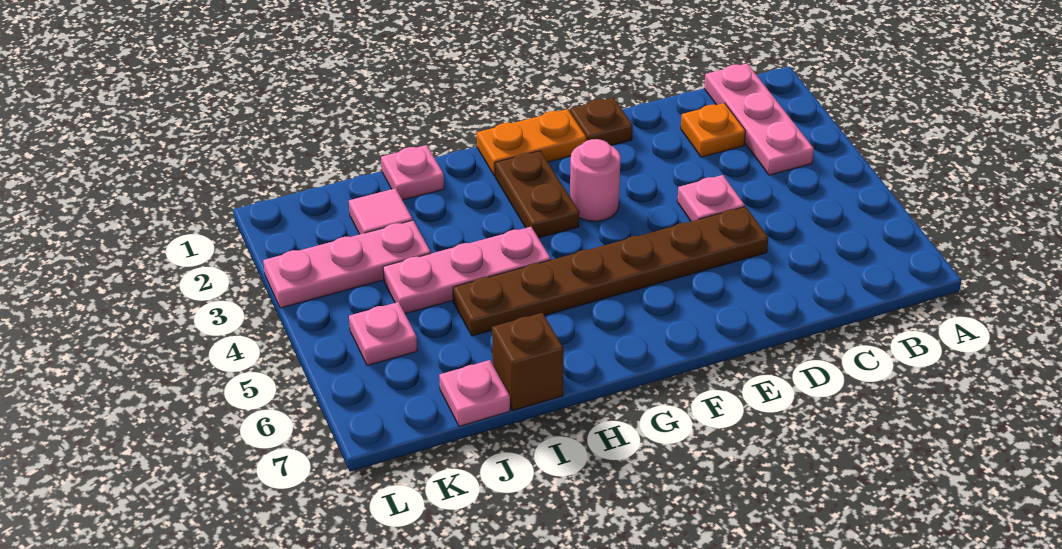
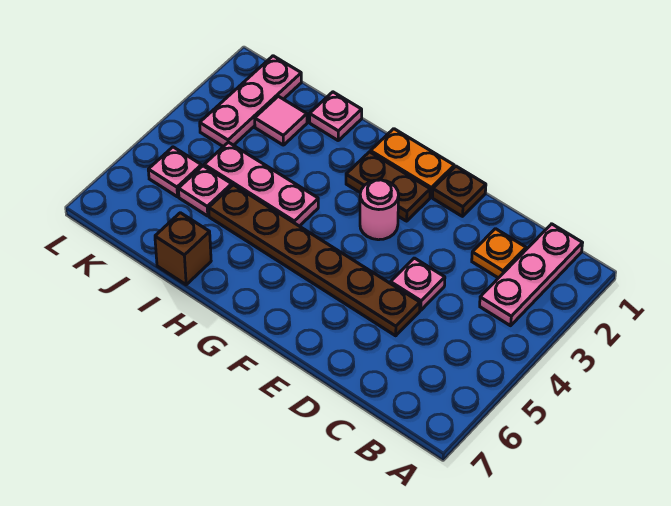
brown 1x2 plate [495,151,579,238] -> brown 1x2 plate turned to [346,152,430,221]
pink 1x3 plate [263,220,431,308] -> pink 1x3 plate turned to [200,56,301,147]
pink 1x1 plate [439,360,510,426] -> pink 1x1 plate moved to [178,166,232,216]

